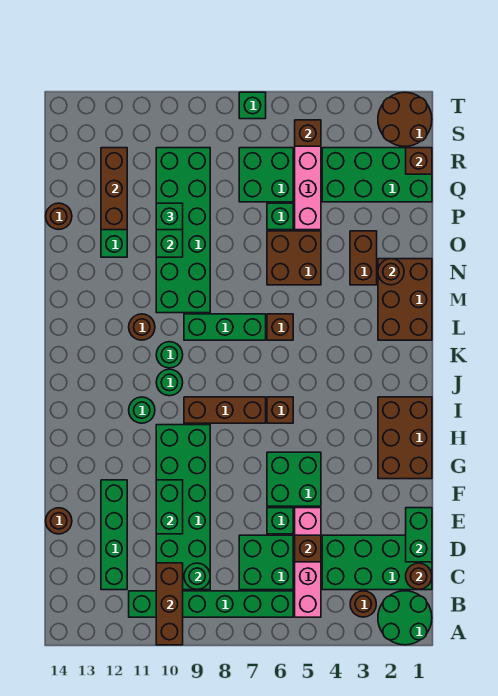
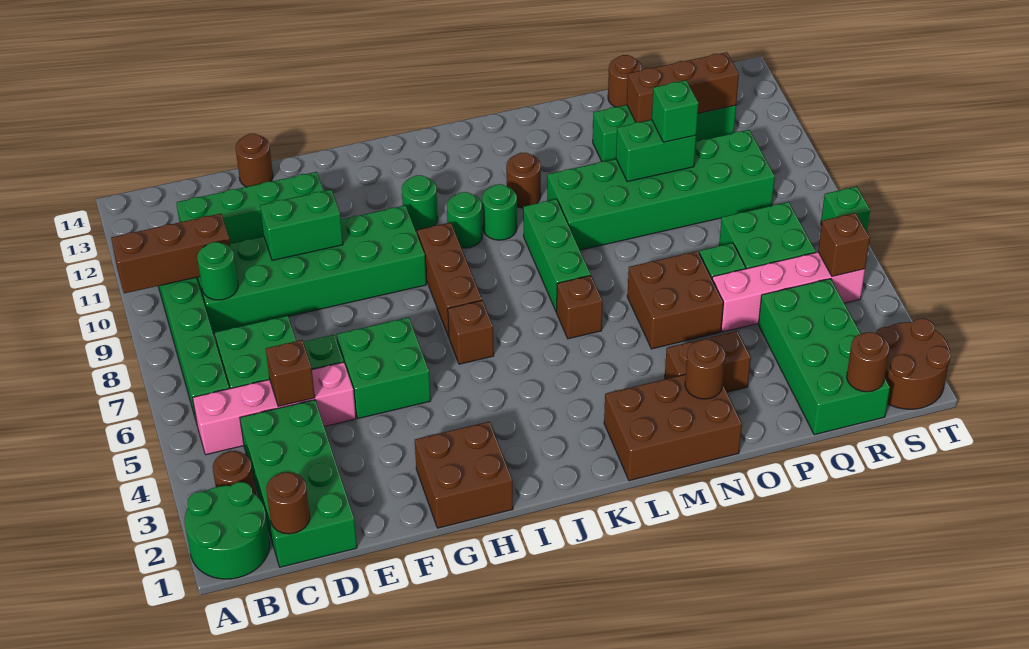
green 1x2 brick [406,508,432,562] -> none
brown 2x3 brick [378,397,432,479] -> brown 2x2 brick [415,421,513,528]
brown 1x1 brick [406,148,432,174] -> brown 1x1 round brick [847,332,889,392]

